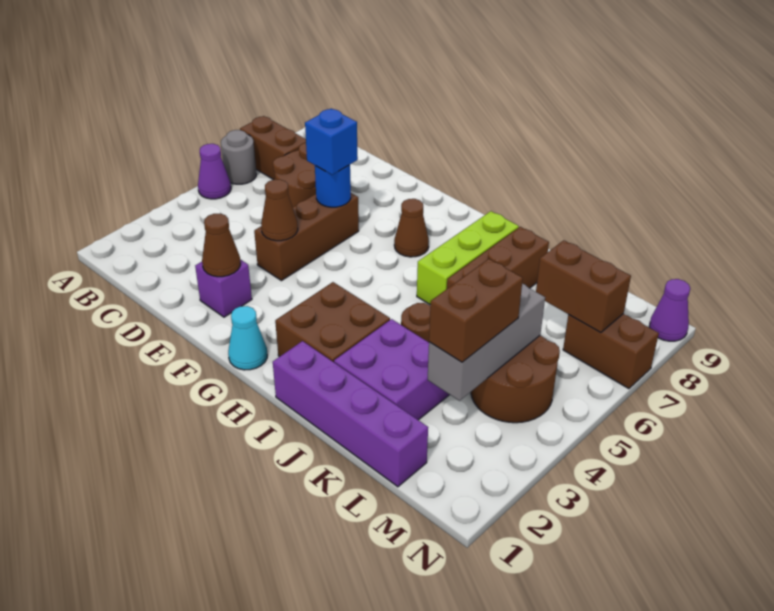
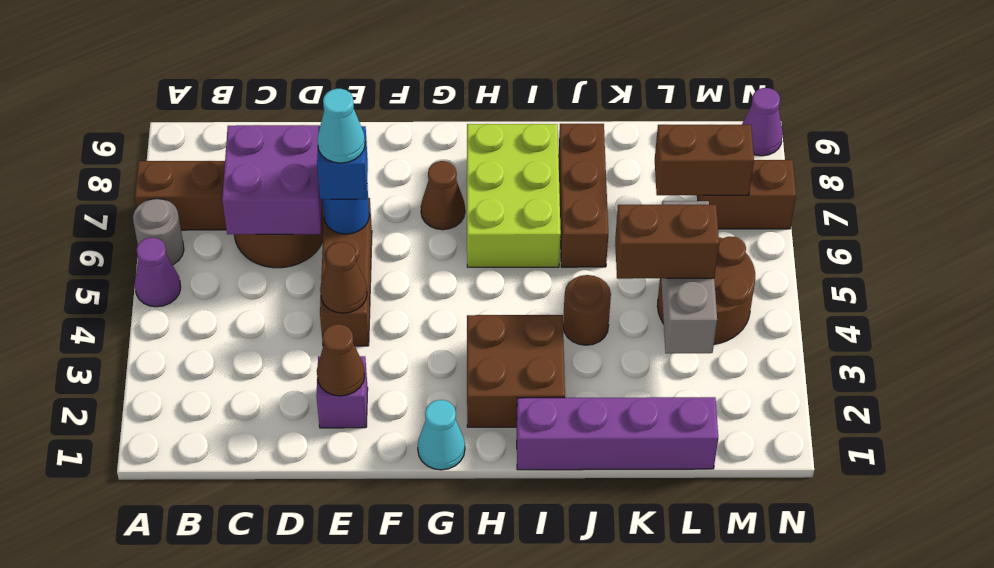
none -> cyan 1x1 cone [317,89,365,163]
lime 1x3 brick [417,211,519,304] -> lime 2x3 brick [467,124,561,267]
purple 2x2 brick [334,319,450,420] -> purple 2x2 brick moved to [222,125,322,234]
brown 1x2 brick [429,259,523,362] -> brown 1x2 brick turned to [615,205,719,279]

